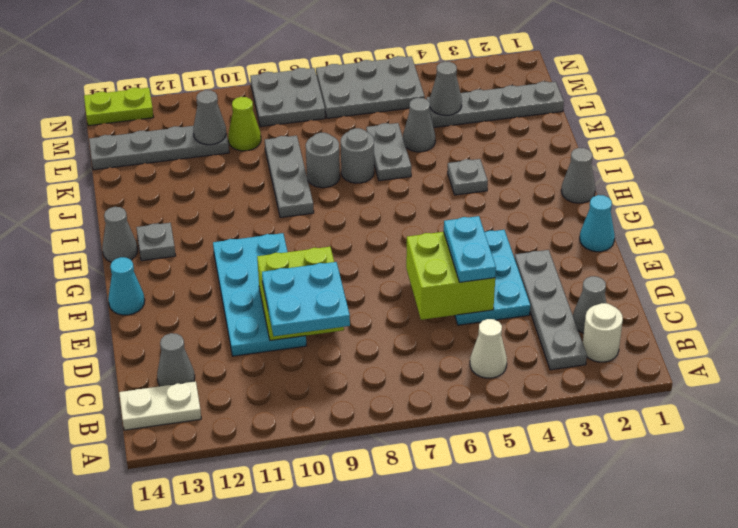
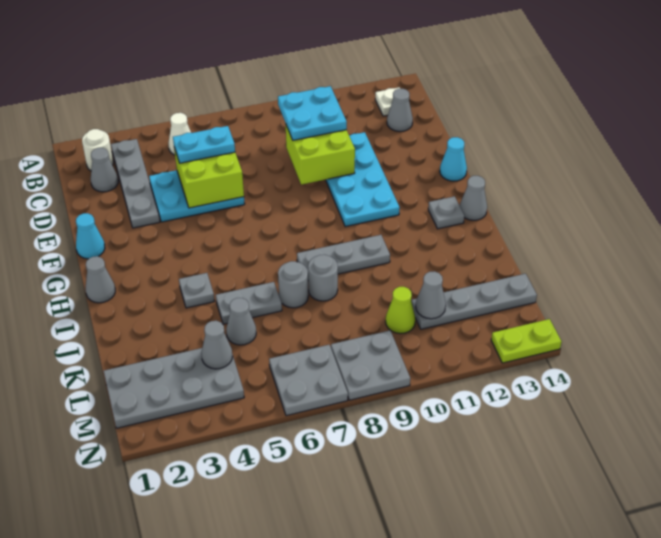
white 1x2 plate [119,381,201,430] -> white 1x1 plate [375,87,400,116]
cyan 2x3 plate [455,230,530,325] -> cyan 2x3 plate turned to [149,170,245,222]
cyan 1x2 plate [444,216,496,282] -> cyan 1x2 plate turned to [173,126,235,163]
grey 1x3 plate [265,136,314,218] -> grey 1x3 plate turned to [297,235,390,274]
grey 1x2 plate [366,123,411,181] -> grey 1x2 plate turned to [216,282,282,324]
grey 1x4 plate [427,81,564,128] -> grey 2x4 plate [104,348,244,428]
grey 2x3 plate [316,56,425,118] -> grey 2x2 plate [269,345,348,416]

